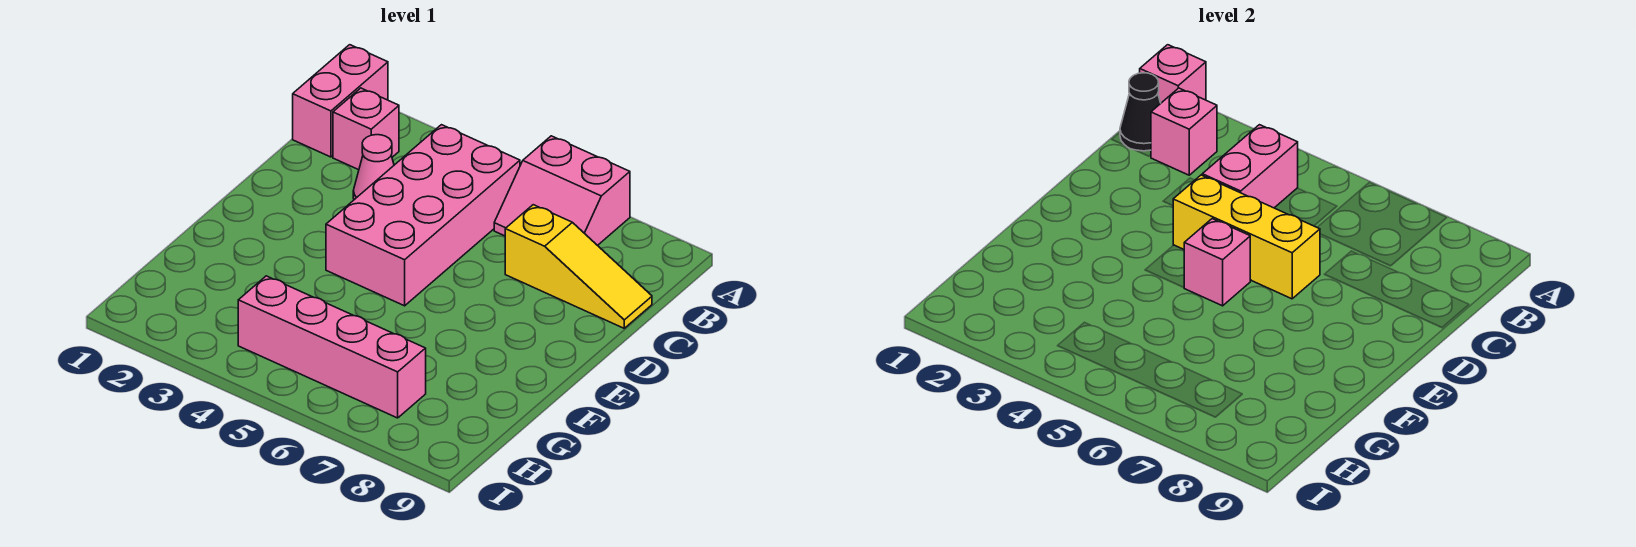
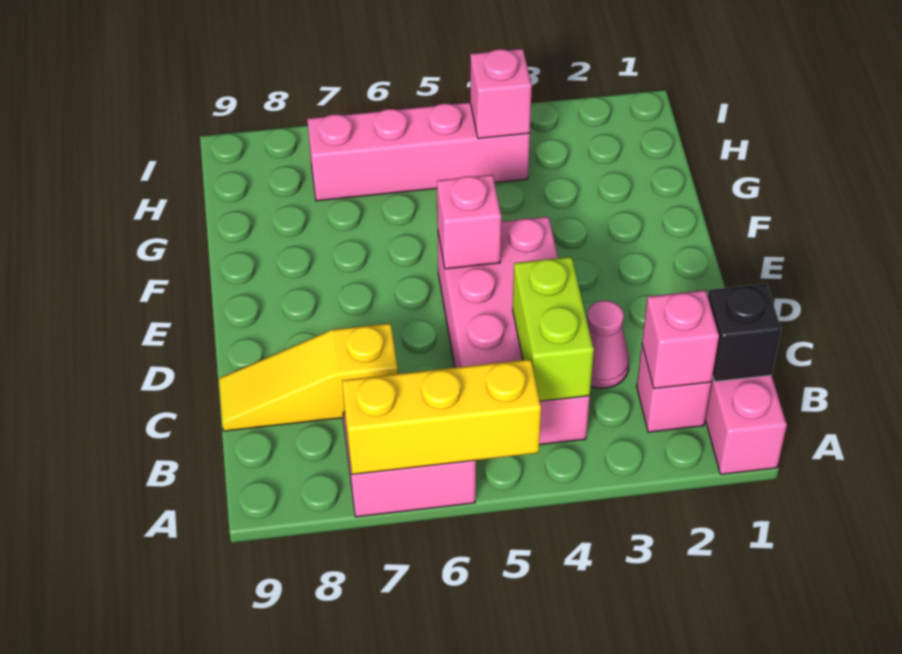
pink 1x1 brick [1140,45,1206,103] -> pink 1x1 brick moved to [470,49,532,138]
black 1x1 cone [1120,73,1161,151] -> black 1x1 brick [708,284,781,382]
pink 1x2 brick [1202,125,1298,208] -> lime 1x2 brick [513,257,594,401]
yellow 1x3 brick [1173,175,1320,299] -> yellow 1x3 brick moved to [342,359,541,474]

